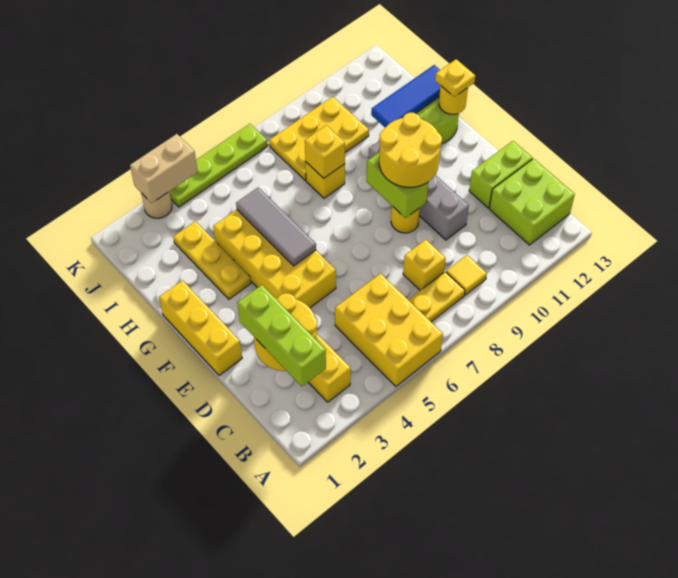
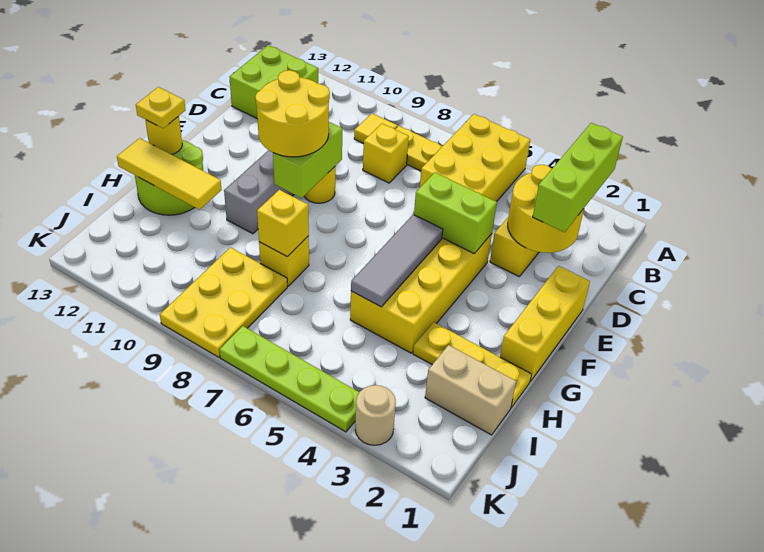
lime 1x2 brick [469,141,532,208] -> lime 1x2 brick moved to [414,172,497,254]
yellow 1x3 plate [173,221,251,299] -> yellow 1x3 plate turned to [413,322,531,408]
blue 1x3 tile [371,65,441,127] -> yellow 1x3 tile [117,138,222,210]
yellow 2x3 plate [269,97,369,180] -> yellow 2x3 plate turned to [160,247,287,357]
tan 1x2 brick [130,134,198,203] -> tan 1x2 brick moved to [425,345,516,435]

